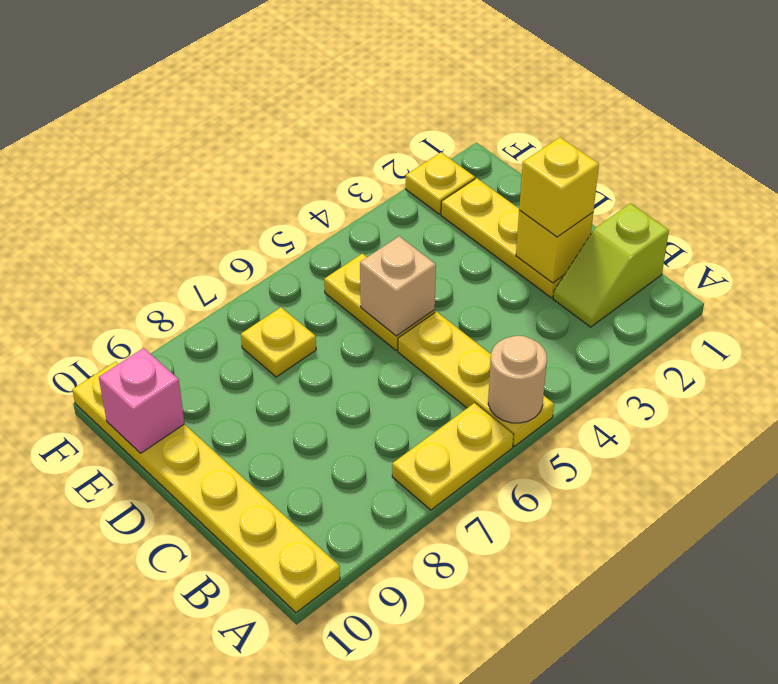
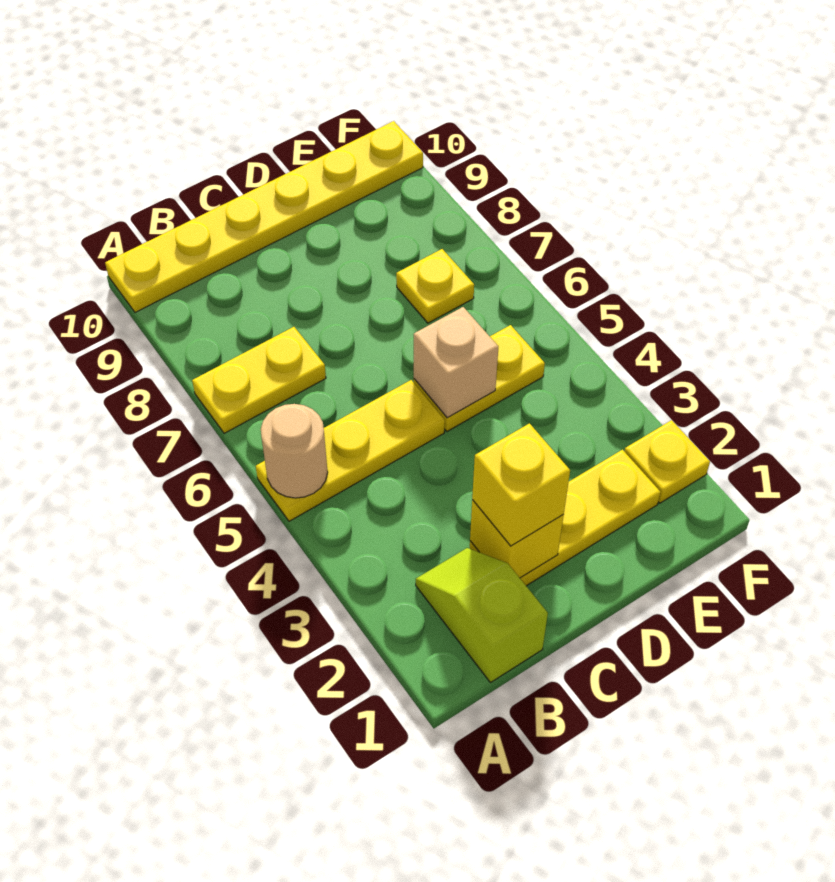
yellow 1x2 plate [392,403,514,510] -> yellow 1x2 plate turned to [192,327,326,433]
pink 1x1 brick [99,348,185,453] -> none

